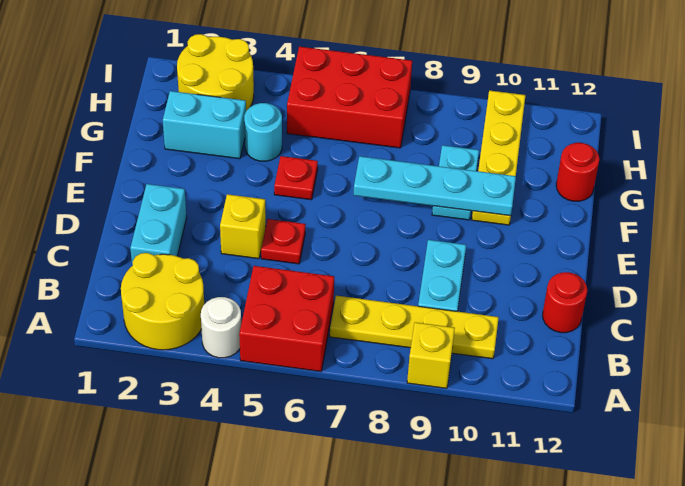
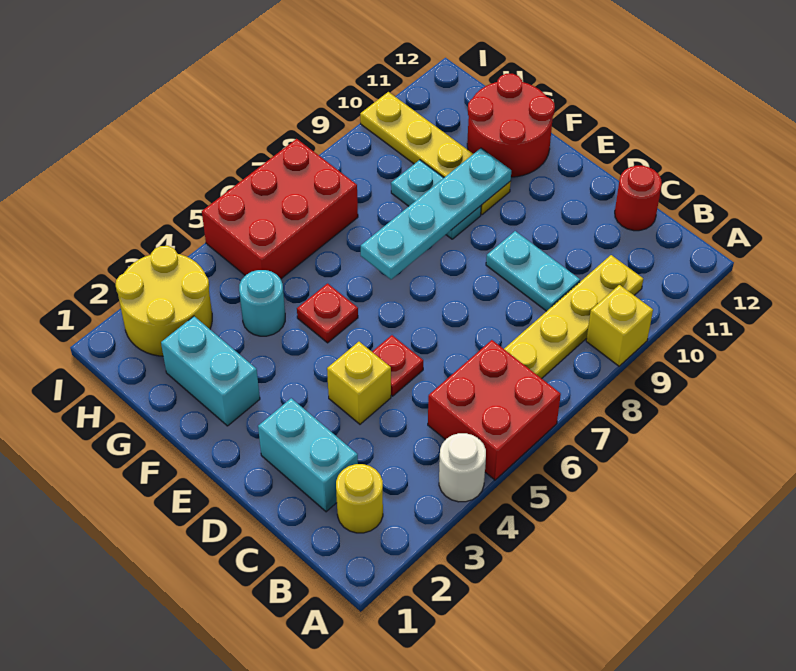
yellow 2x2 round brick [121,253,204,350] -> yellow 1x1 round brick [336,464,383,533]
cyan 1x2 brick [163,91,246,159] -> cyan 1x2 brick turned to [161,316,260,426]
red 1x1 round brick [556,143,599,201] -> red 2x2 round brick [467,74,555,177]

